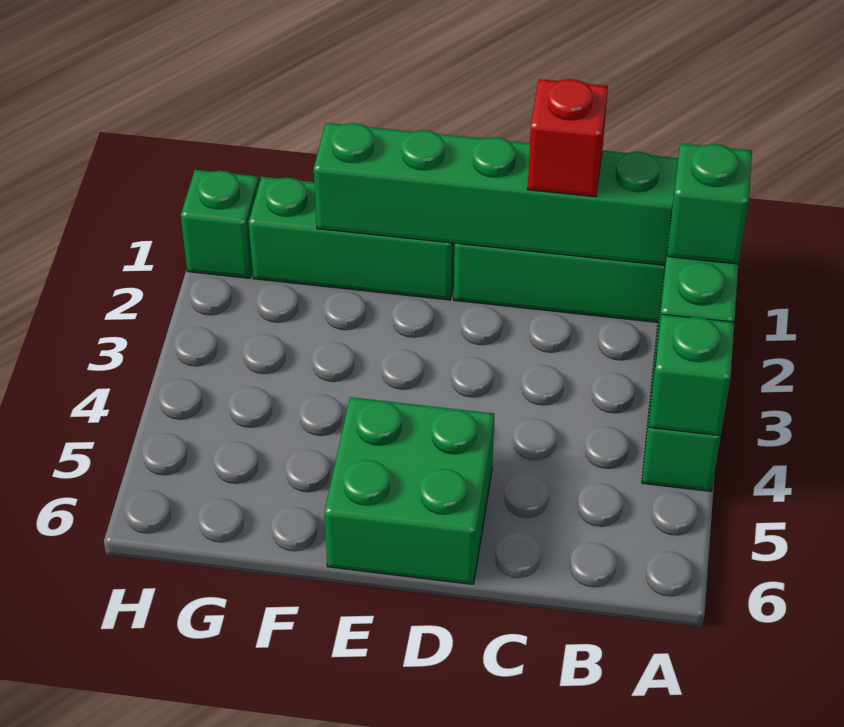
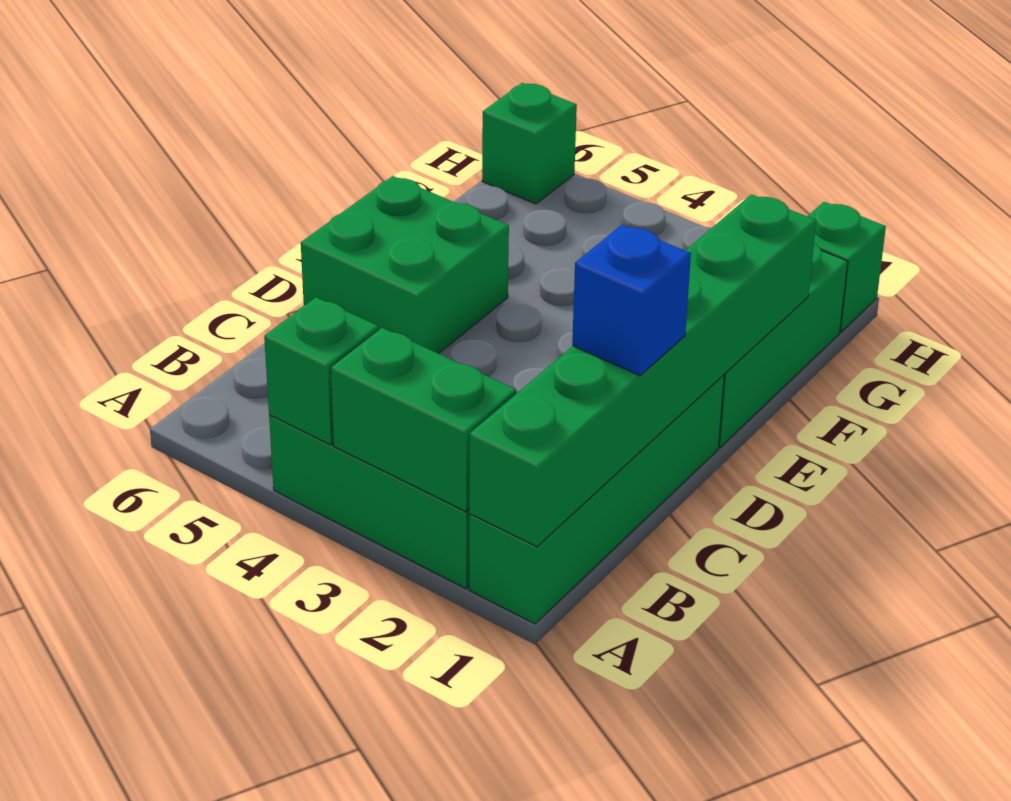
green 1x1 brick [667,143,752,264] -> green 1x1 brick moved to [482,83,577,204]
red 1x1 brick [528,79,608,197] -> blue 1x1 brick [572,224,691,376]

